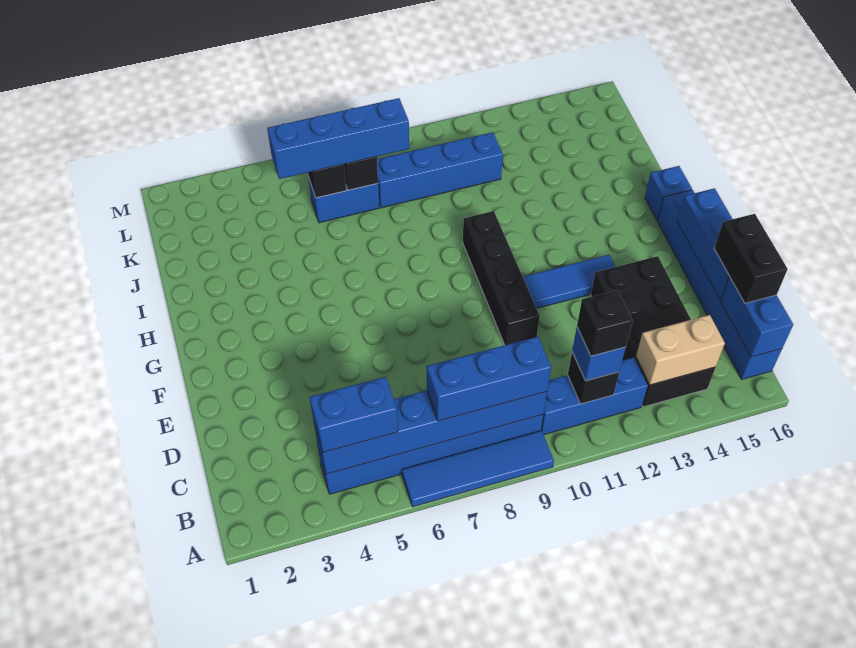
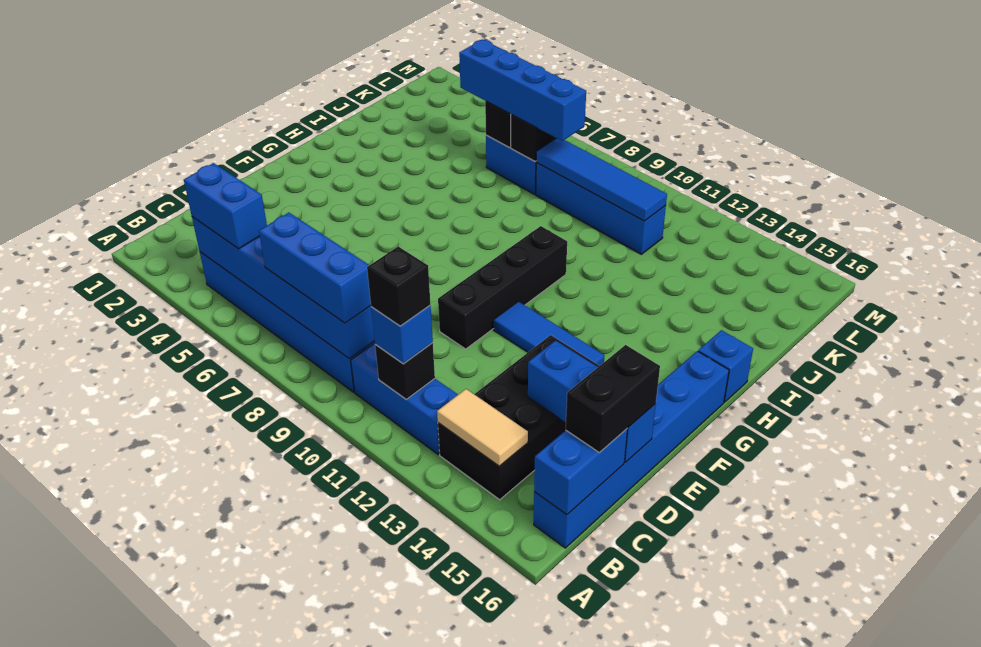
blue 1x4 tile [402,431,554,507] -> blue 1x4 tile moved to [536,138,667,221]
tan 1x2 brick [636,315,725,385] -> tan 1x2 tile [437,389,528,466]
blue 1x3 brick [677,188,732,300] -> blue 1x3 brick turned to [528,341,656,462]

